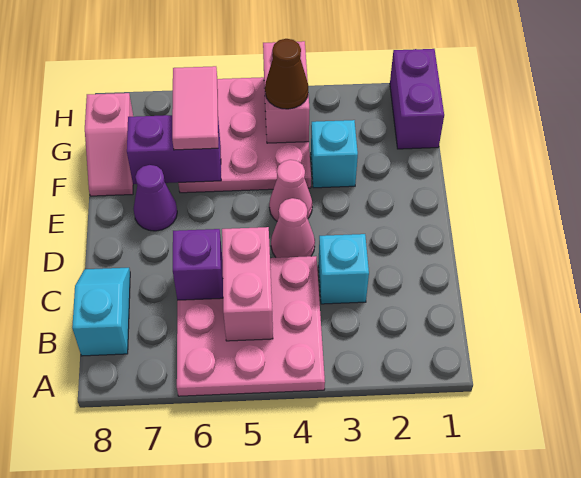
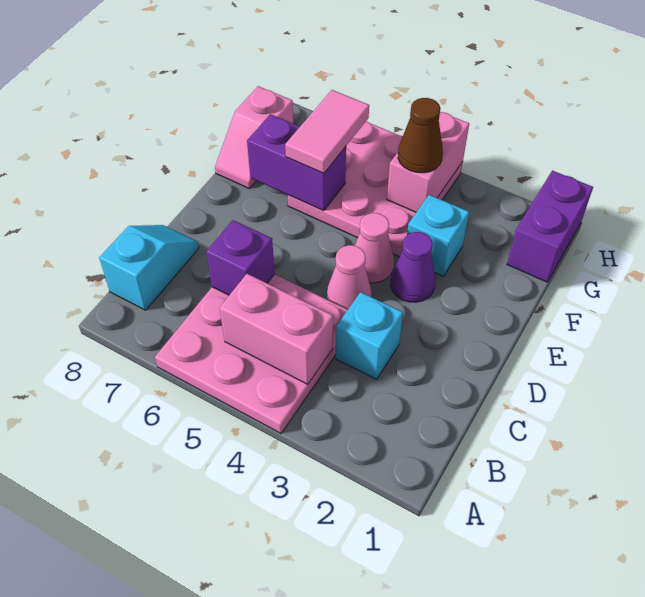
pink 1x2 brick [222,227,273,341] -> pink 1x2 brick turned to [220,274,333,384]
purple 1x1 cone [133,165,177,231] -> purple 1x1 cone moved to [391,232,435,302]

